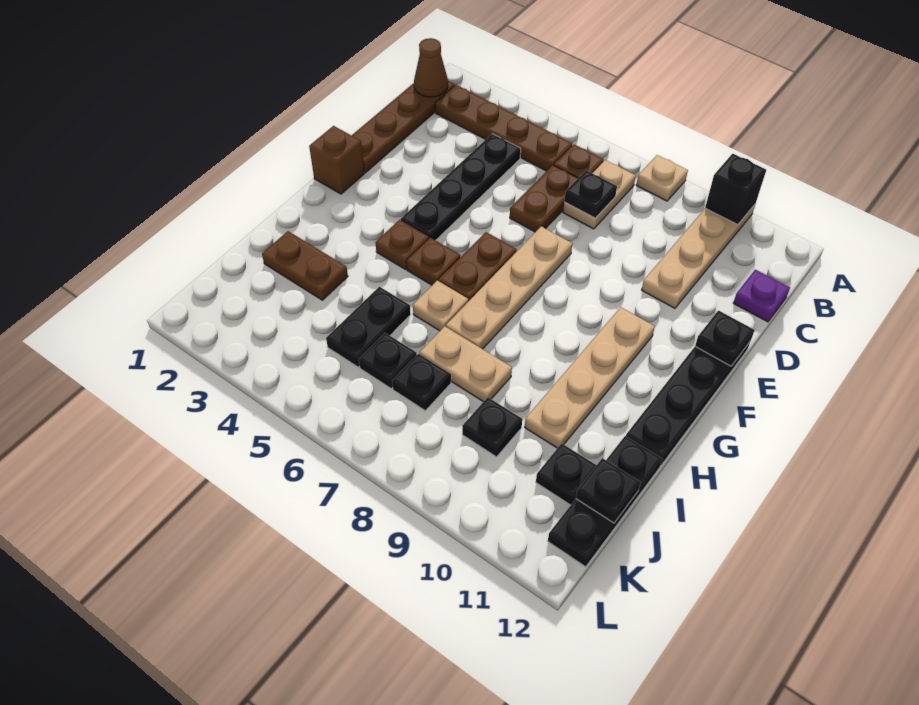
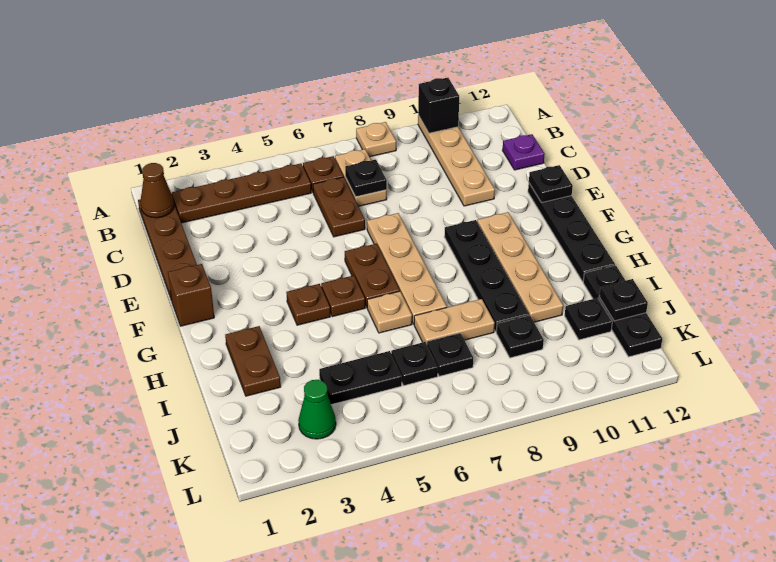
black 1x4 plate [401,134,521,240] -> black 1x4 plate moved to [444,220,529,332]
brown 1x2 plate [262,231,348,300] -> brown 1x2 plate turned to [225,326,281,396]
black 1x2 plate [326,287,411,367] -> black 1x2 plate turned to [319,351,402,405]
none -> green 1x1 cone [298,380,336,439]

